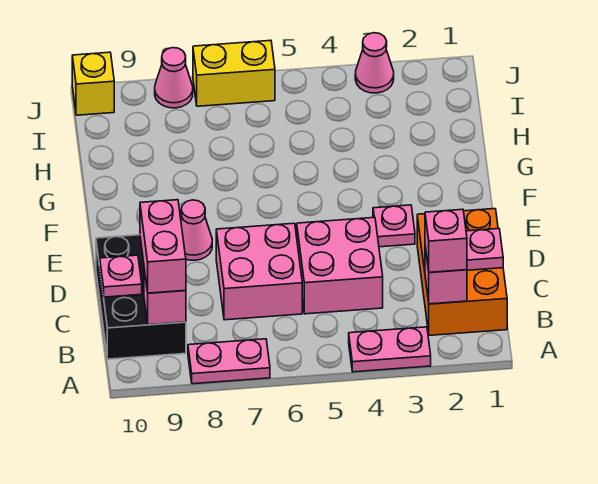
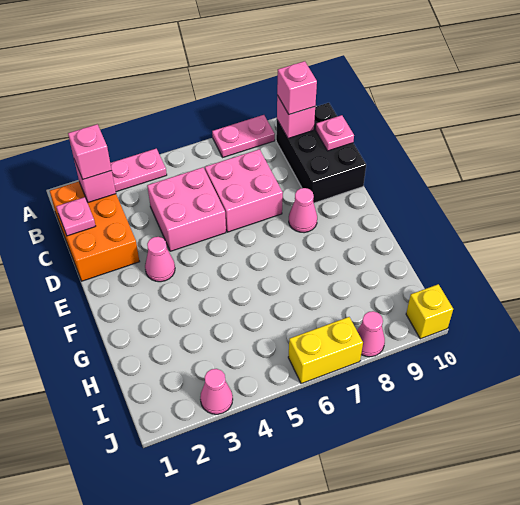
pink 1x2 brick [140,200,186,293] -> pink 1x1 brick [277,61,317,115]
pink 1x1 plate [373,205,415,247] -> pink 1x1 cone [145,237,175,282]

